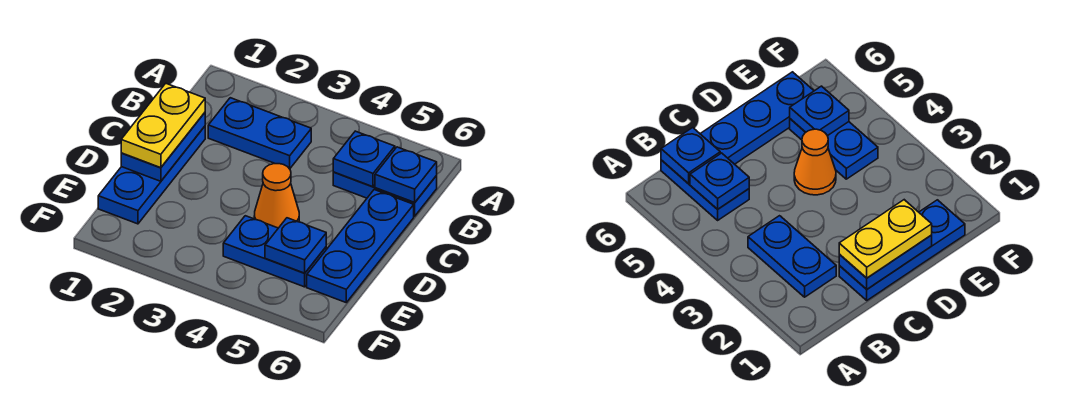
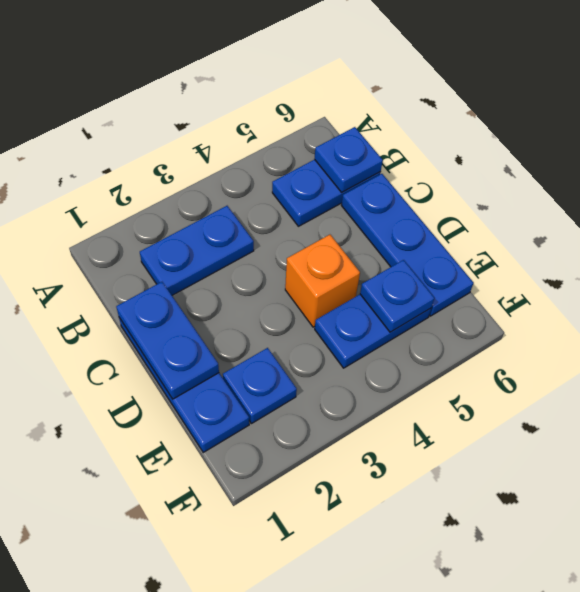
blue 1x1 plate [333,131,395,187] -> blue 1x1 plate moved to [223,348,297,424]
yellow 1x2 plate [121,83,205,168] -> none
orange 1x1 cone [254,164,299,228] -> orange 1x1 brick [285,235,360,327]

